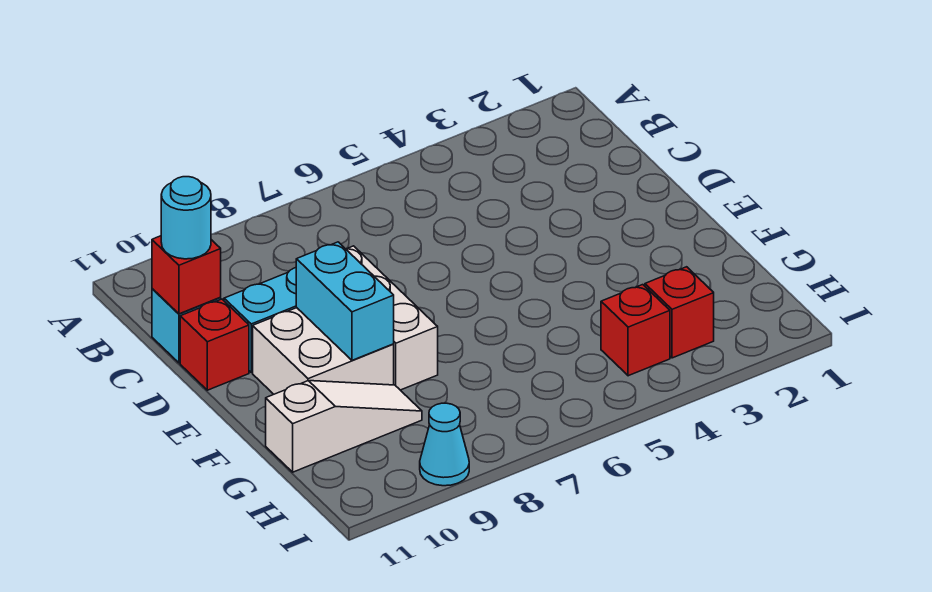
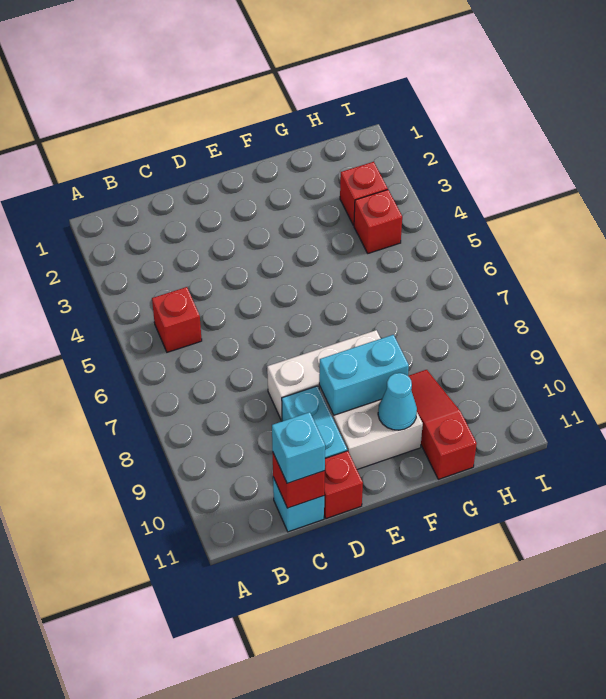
none -> red 1x1 brick [152,287,202,352]
cyan 1x1 round brick [161,177,211,259] -> cyan 1x1 brick [272,412,325,483]
white 1x3 slope [266,381,422,472] -> red 1x3 slope [408,370,477,479]
cyan 1x1 cone [420,403,469,486] -> cyan 1x1 cone moved to [378,373,417,430]

